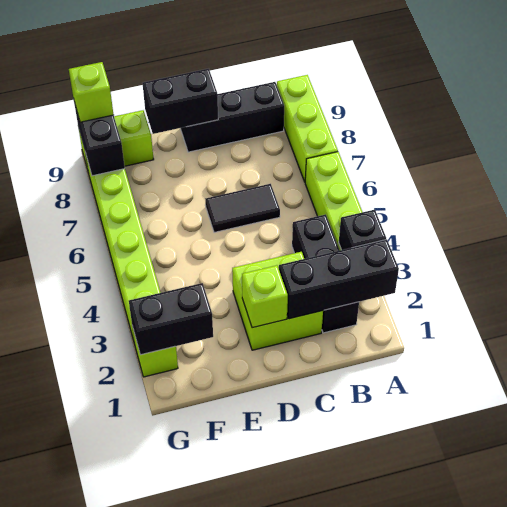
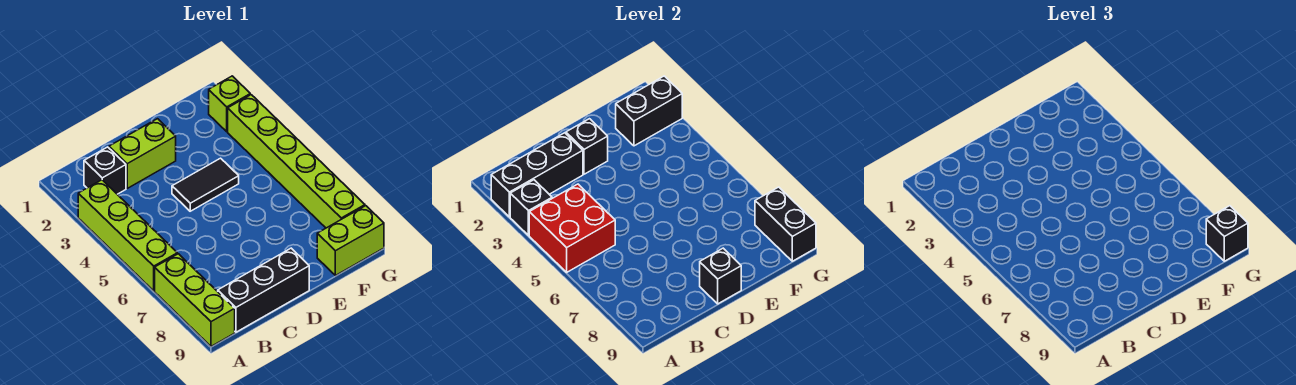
none -> red 2x2 brick [529,184,615,272]
black 1x3 brick [292,214,359,333] -> black 1x1 brick [84,147,126,194]
lime 2x2 brick [232,252,323,350] -> lime 1x2 brick [109,119,176,188]
black 1x2 tile [205,184,280,232] -> black 1x2 tile moved to [172,158,239,211]
lime 1x1 brick [242,265,288,328] -> black 1x1 brick [566,119,608,174]
black 1x2 brick [143,69,218,134] -> black 1x1 brick [700,248,741,304]
lime 1x1 brick [69,62,114,122] -> black 1x1 brick [1206,206,1248,261]

